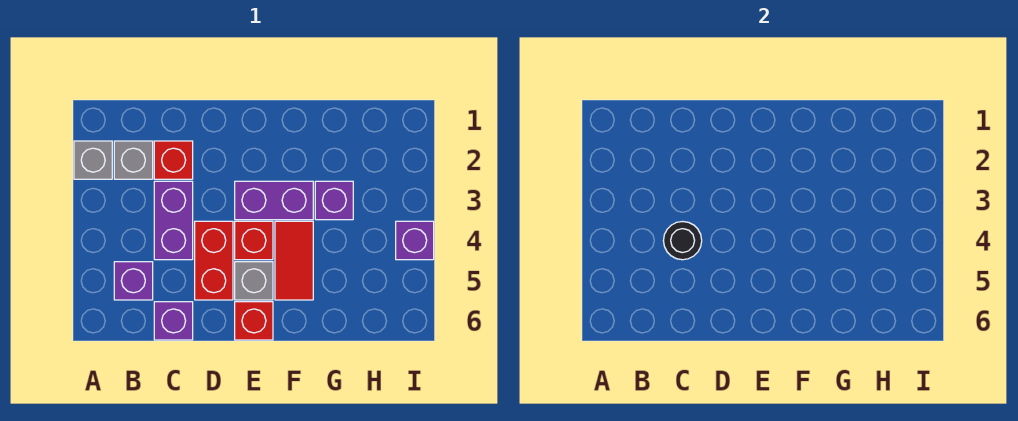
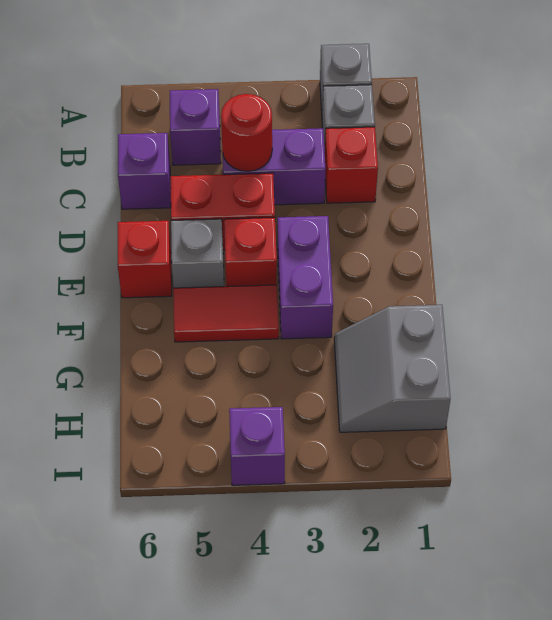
black 1x1 round brick [663,222,702,260] -> red 1x1 round brick [221,94,272,171]
none -> grey 2x2 slope [334,305,450,432]
purple 1x1 brick [315,181,353,220] -> none

